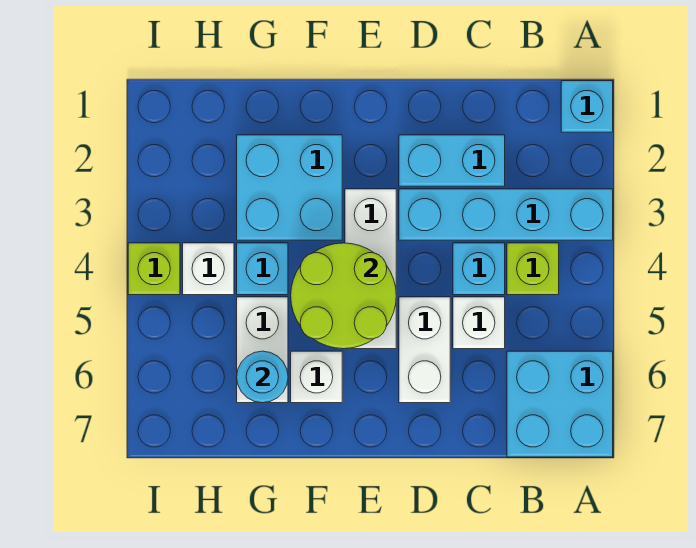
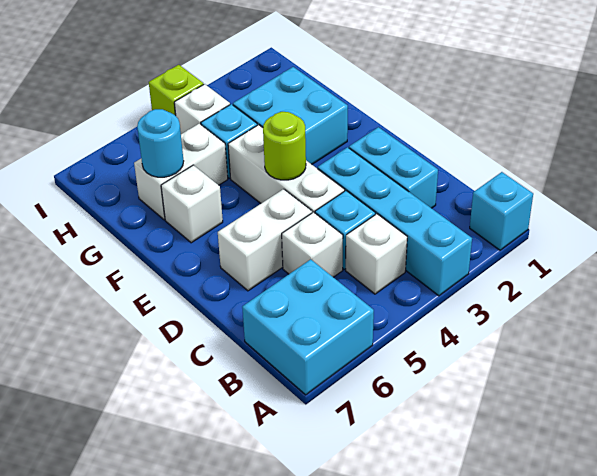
lime 1x1 brick [507,243,559,295] -> white 1x1 brick [346,214,407,294]
white 1x3 brick [345,189,396,349] -> white 1x3 brick turned to [228,125,345,213]
lime 2x2 round brick [291,243,396,349] -> lime 1x1 round brick [263,112,306,180]

